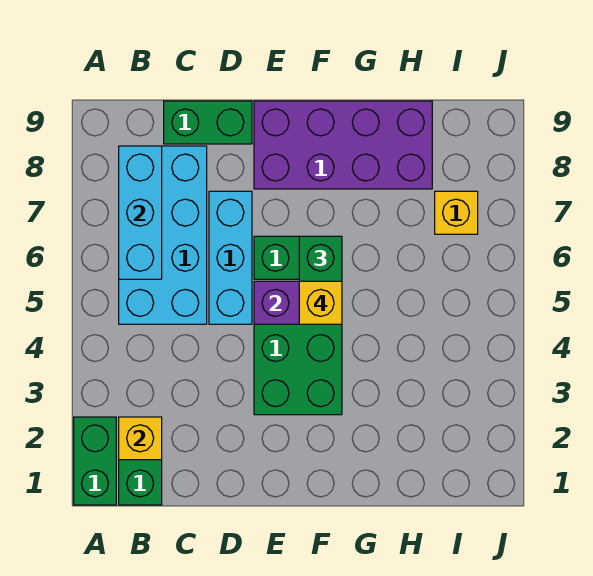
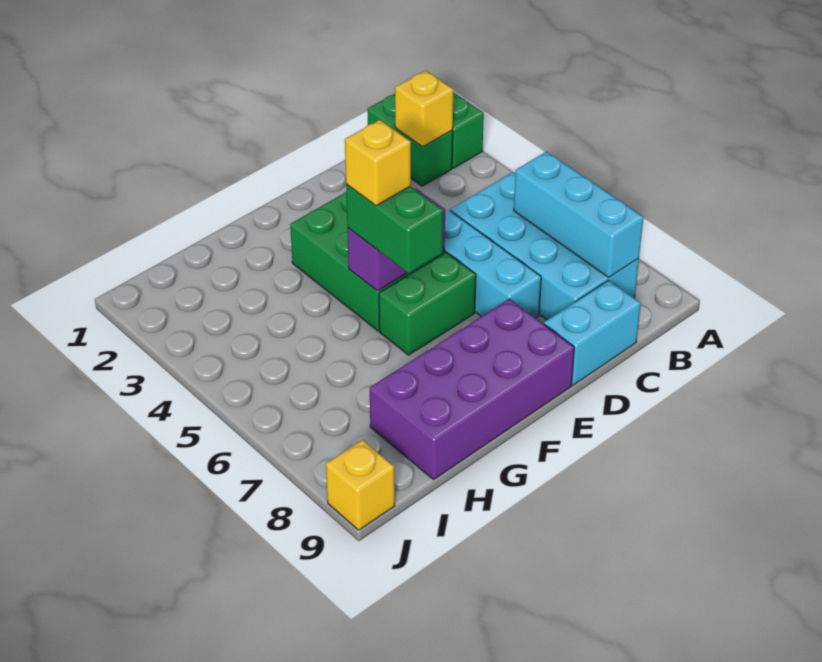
green 1x2 brick [164,101,252,144] -> cyan 1x2 brick [544,280,641,385]
yellow 1x1 brick [435,191,478,234] -> yellow 1x1 brick moved to [326,440,395,530]

